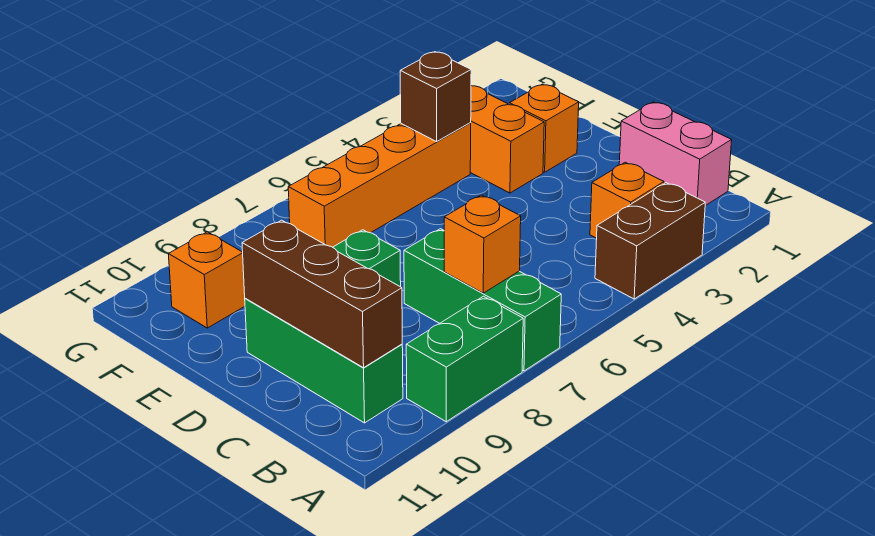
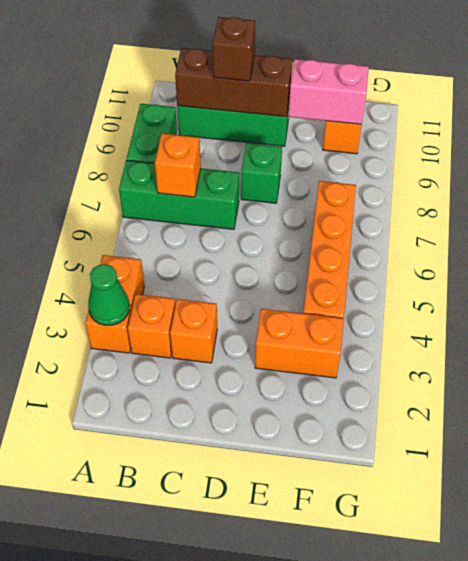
brown 1x2 brick [595,183,705,299] -> orange 1x2 brick [85,255,144,353]
none -> green 1x1 cone [88,264,130,325]
pink 1x2 brick [619,102,732,206] -> pink 1x2 brick moved to [288,59,369,124]
orange 1x1 brick [509,84,579,172] -> orange 1x1 brick moved to [170,299,217,363]
brown 1x1 brick [400,52,471,142] -> brown 1x1 brick moved to [213,17,255,81]

